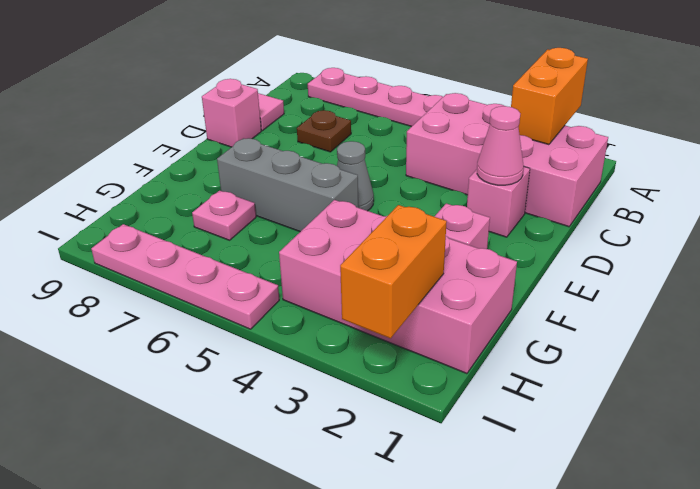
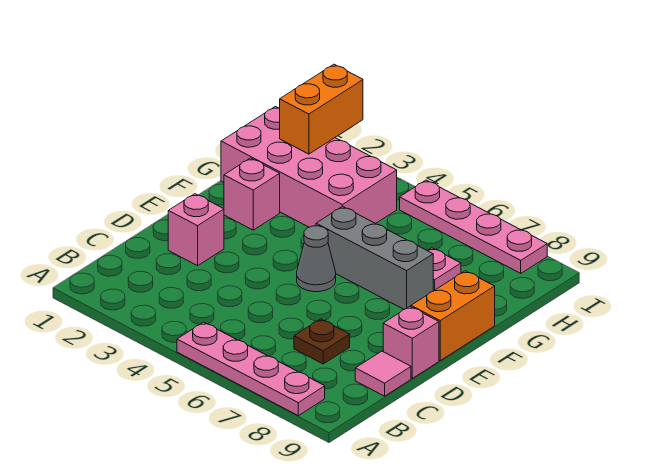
orange 1x2 brick [511,48,588,145] -> orange 1x2 brick moved to [411,271,495,360]
pink 2x4 brick [406,93,608,227] -> none
pink 1x1 cone [477,106,524,185] -> none

